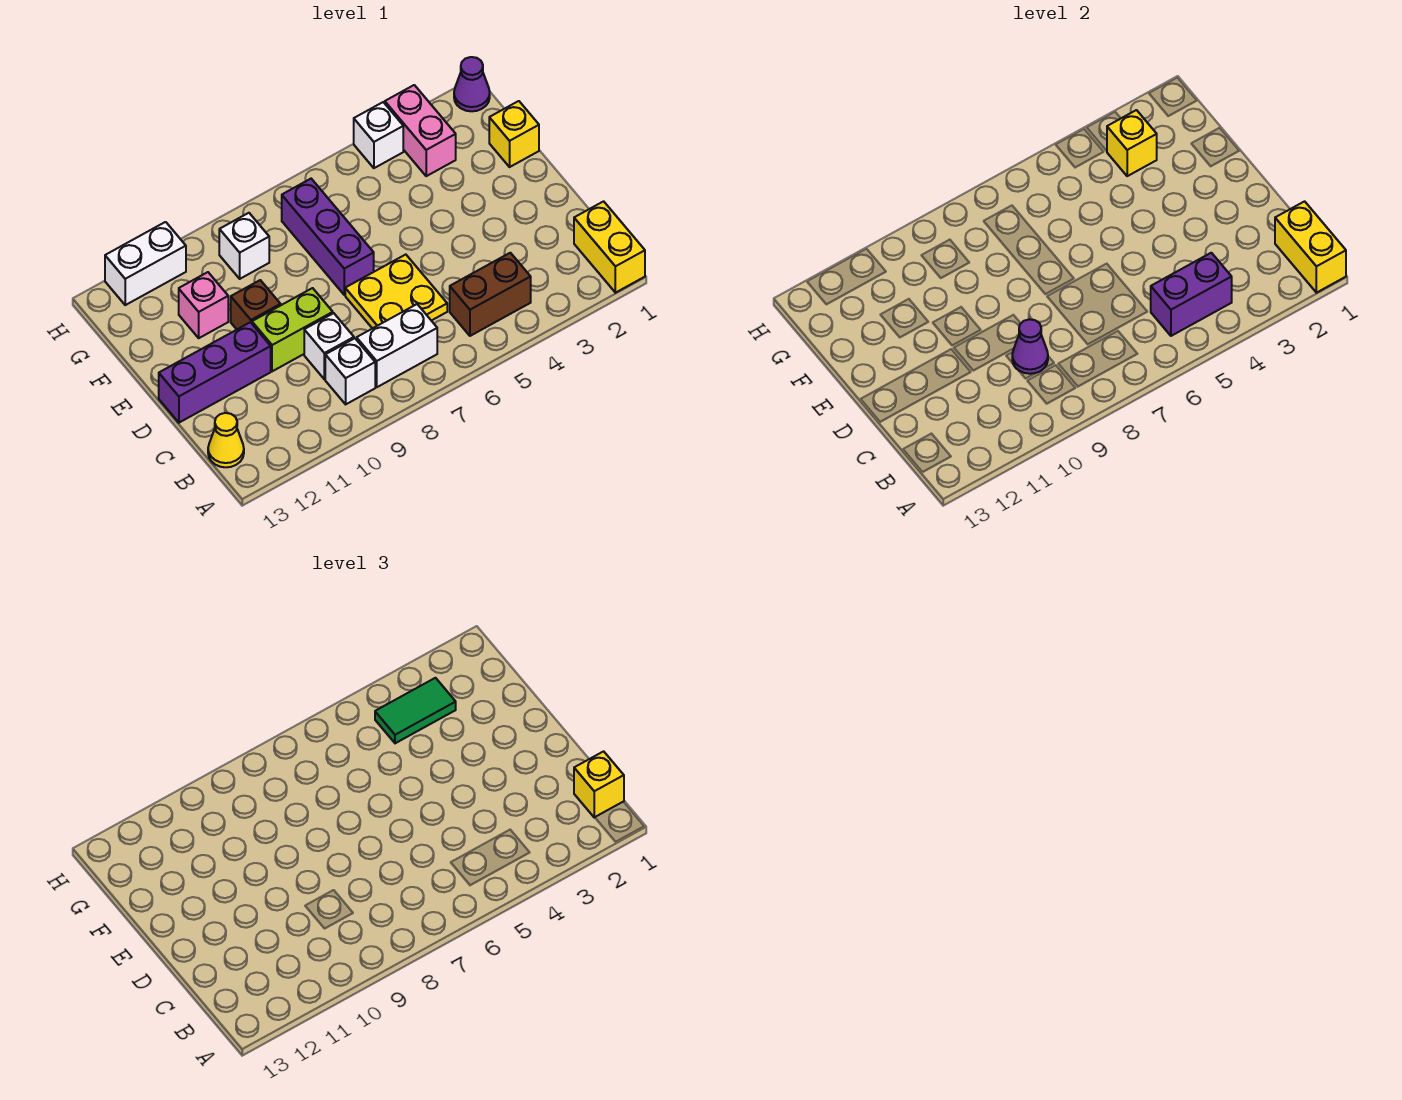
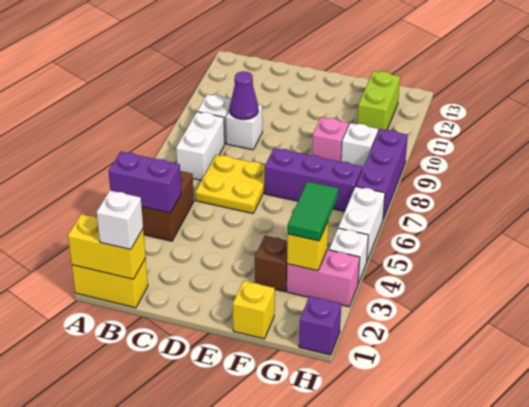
yellow 1x1 brick [574,751,624,818] -> white 1x1 brick [97,191,143,250]
purple 1x2 brick [1151,253,1232,336] -> purple 1x2 brick turned to [109,152,181,213]
yellow 1x1 cone [208,413,244,467] -> none
lime 1x2 brick [252,288,333,371] -> lime 1x2 brick moved to [357,71,400,131]
purple 1x3 brick [159,322,271,423] -> purple 1x3 brick moved to [356,129,408,219]
brown 1x1 brick [231,280,281,329] -> brown 1x1 brick moved to [255,236,287,292]
pink 1x1 brick [179,272,228,338] -> pink 1x1 brick moved to [312,117,349,162]
purple 1x1 cone [454,57,490,111] -> purple 1x1 brick [299,296,341,355]
white 1x2 brick [105,222,186,305] -> white 1x2 brick moved to [338,187,385,260]

